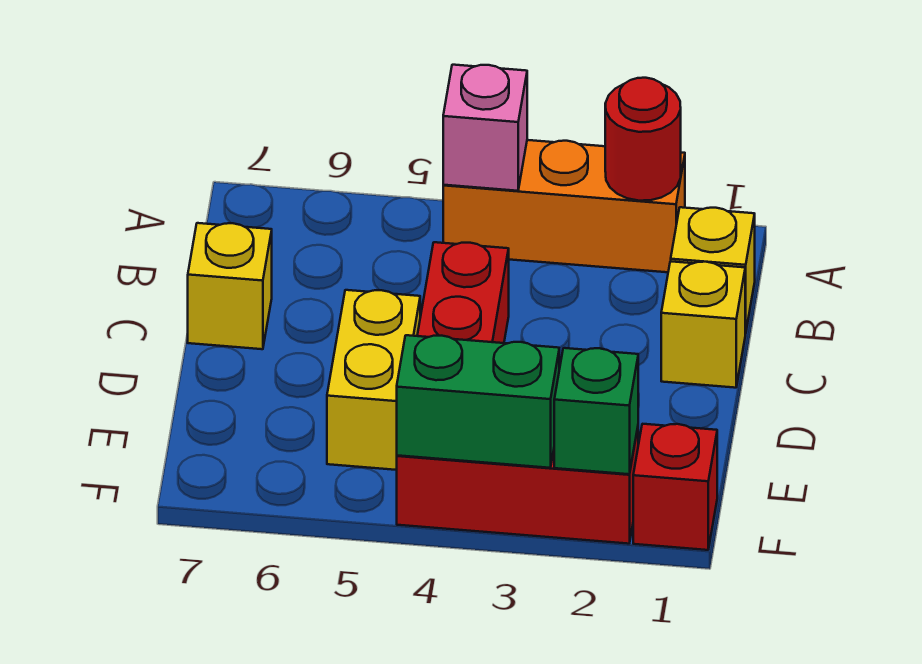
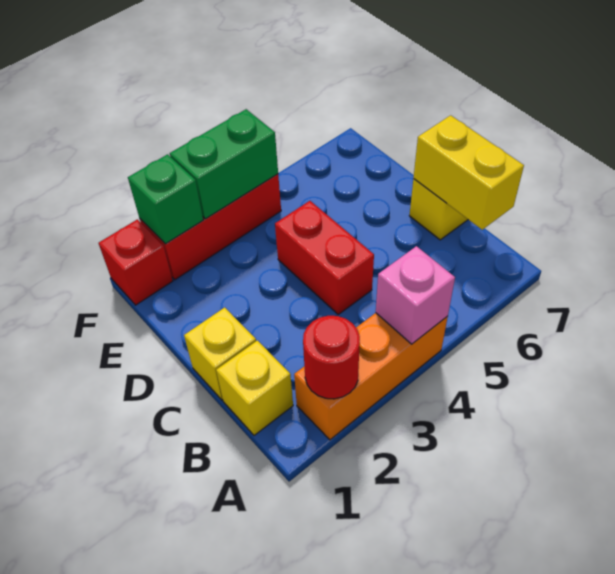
yellow 1x2 brick [327,290,420,470] -> yellow 1x2 brick moved to [414,115,524,230]

